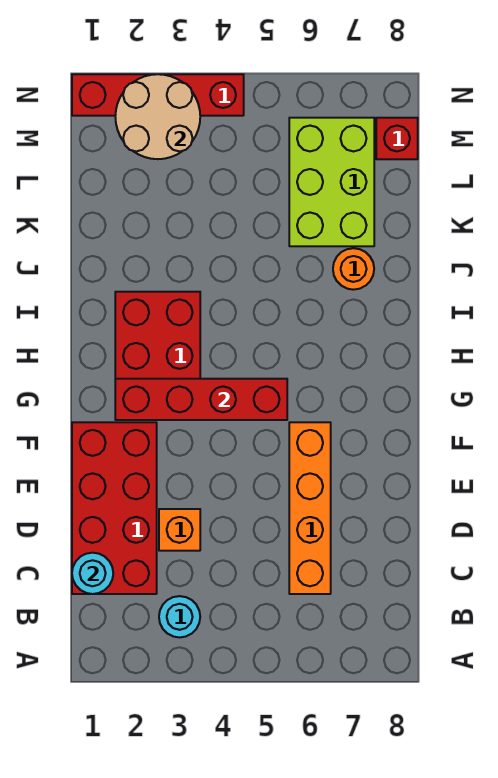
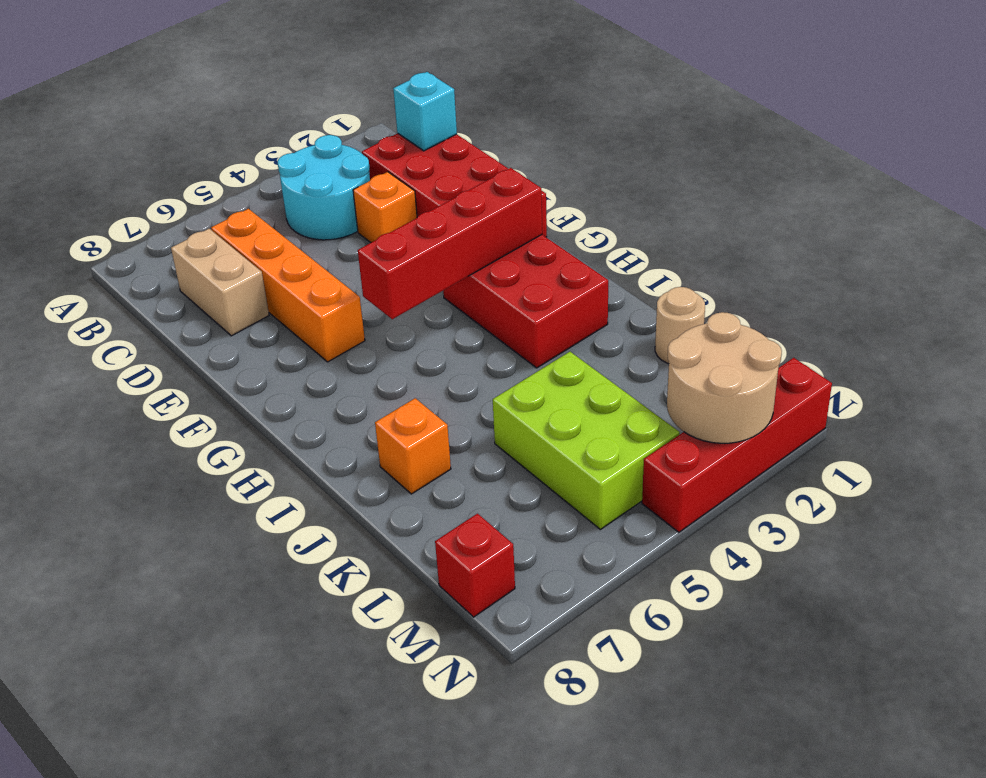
cyan 1x1 round brick [159,596,200,637] -> cyan 2x2 round brick [278,135,370,240]
cyan 1x1 round brick [72,553,113,594] -> cyan 1x1 brick [393,72,457,151]
none -> tan 1x2 brick [171,229,269,336]
orange 1x1 round brick [333,248,374,290] -> orange 1x1 brick [375,398,451,494]
none -> tan 1x1 round brick [655,287,705,364]
lime 2x3 brick [289,118,374,246] -> lime 2x3 brick moved to [493,352,680,529]

